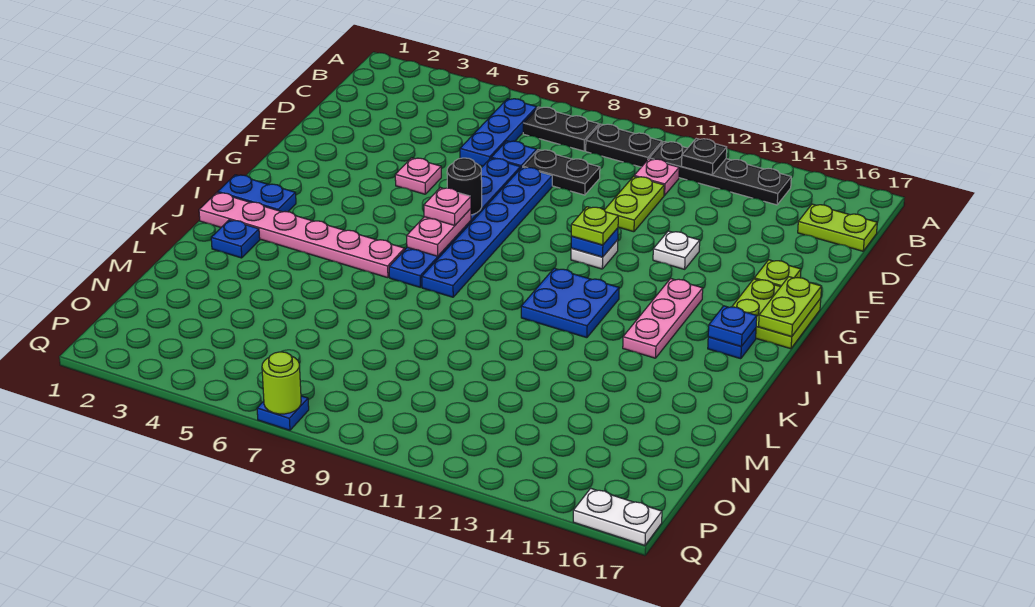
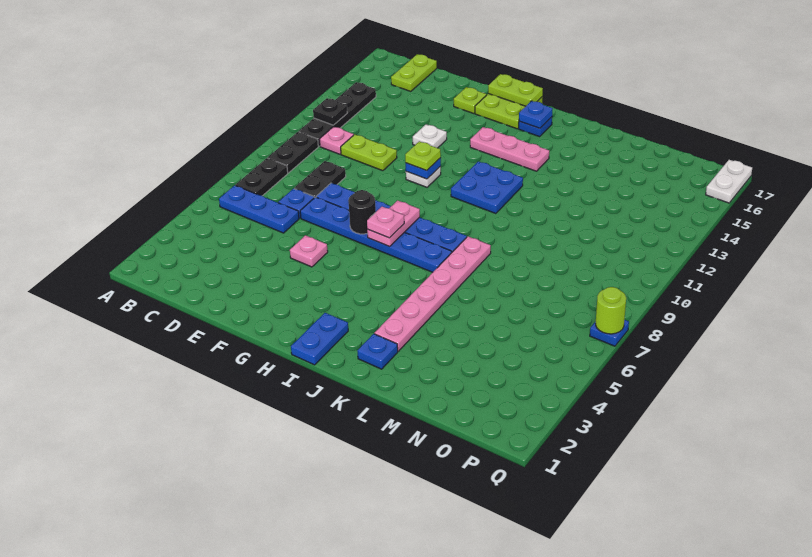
pink 1x2 plate [407,209,471,256] -> pink 1x2 plate turned to [367,200,420,247]
pink 1x6 plate [199,192,405,278] -> pink 1x6 plate moved to [374,236,491,351]

